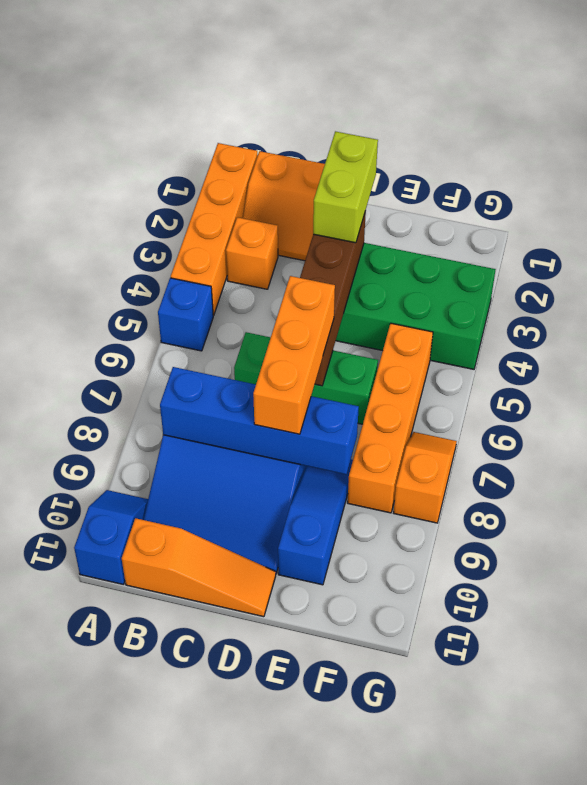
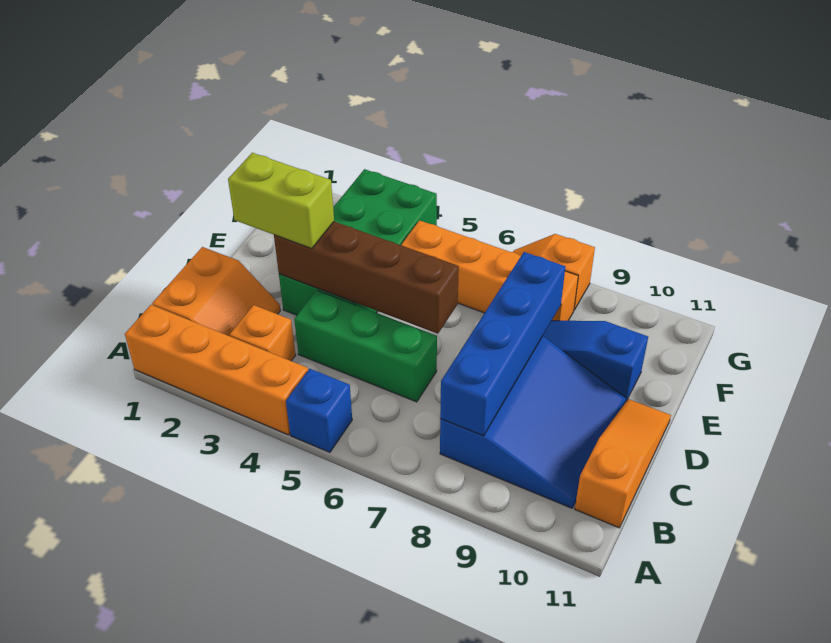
blue 1x2 slope [74,490,148,585] -> none
green 1x3 brick [234,332,378,424] -> green 1x3 brick turned to [294,290,437,402]
orange 1x3 brick [253,276,335,434] -> none

